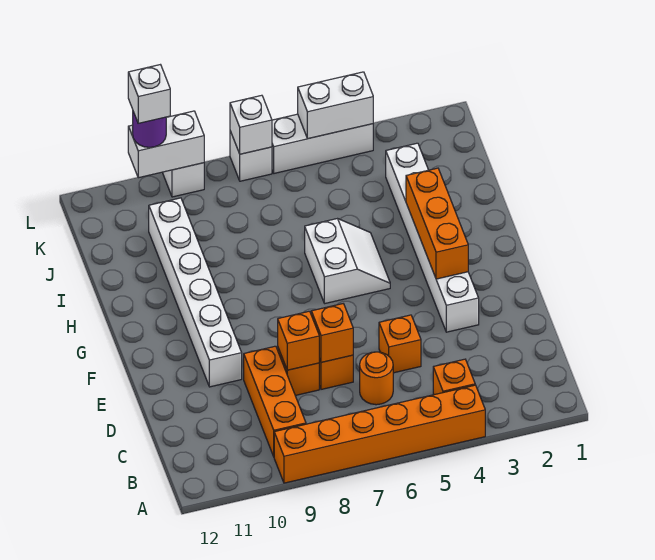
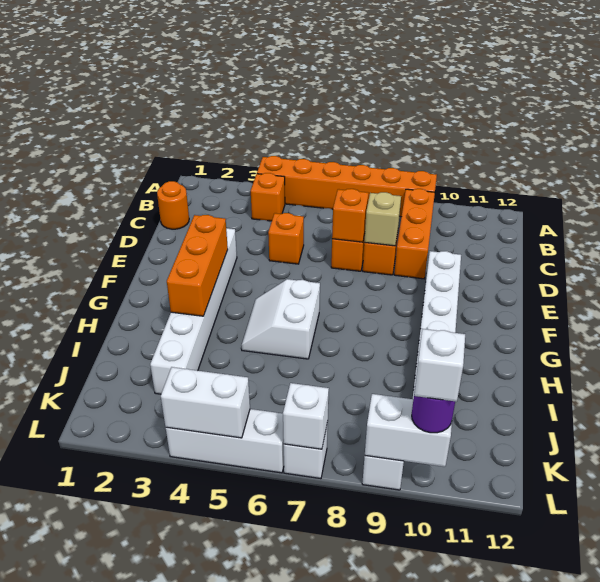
orange 1x1 round brick [360,352,393,405] -> orange 1x1 round brick moved to [157,181,189,229]
orange 1x1 brick [278,311,319,370] -> tan 1x1 brick [364,192,401,246]

